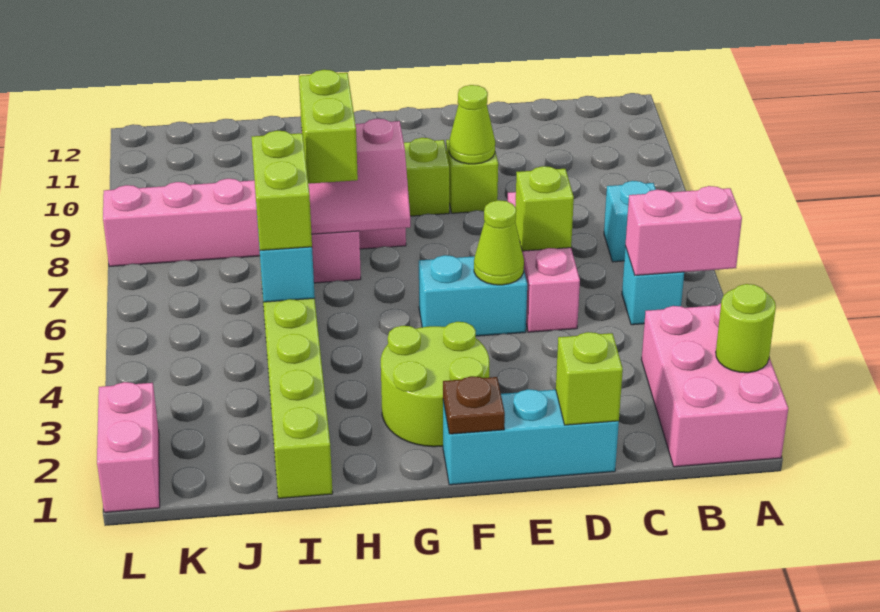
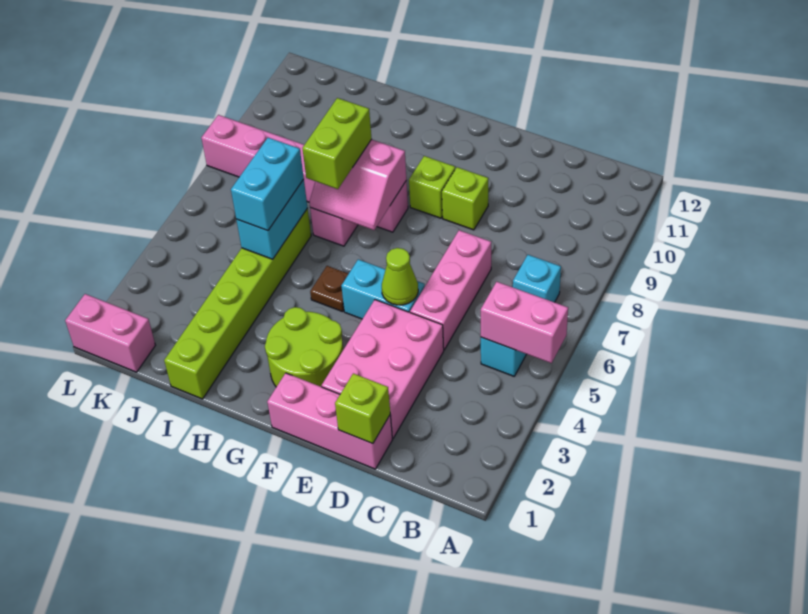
pink 2x3 brick [642,304,788,467] -> pink 2x3 brick moved to [322,300,444,438]
lime 1x1 round brick [716,284,776,373] -> none
cyan 1x3 brick [443,389,619,485] -> pink 1x3 brick [267,373,392,469]
lime 1x1 brick [515,166,574,251] -> none
lime 1x1 cone [449,85,495,164] -> none
brown 1x1 plate [443,376,505,434] -> brown 1x1 plate moved to [310,266,348,312]
lime 1x2 brick [252,131,312,250] -> cyan 1x2 brick [231,138,304,231]
pink 1x2 brick [97,382,160,512] -> pink 1x2 brick turned to [65,294,156,372]

